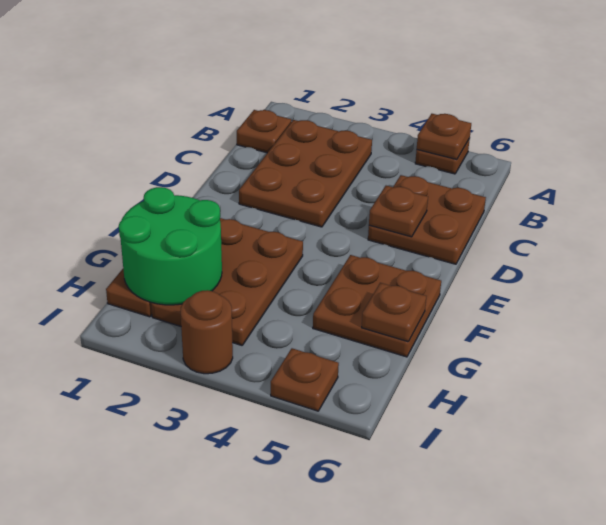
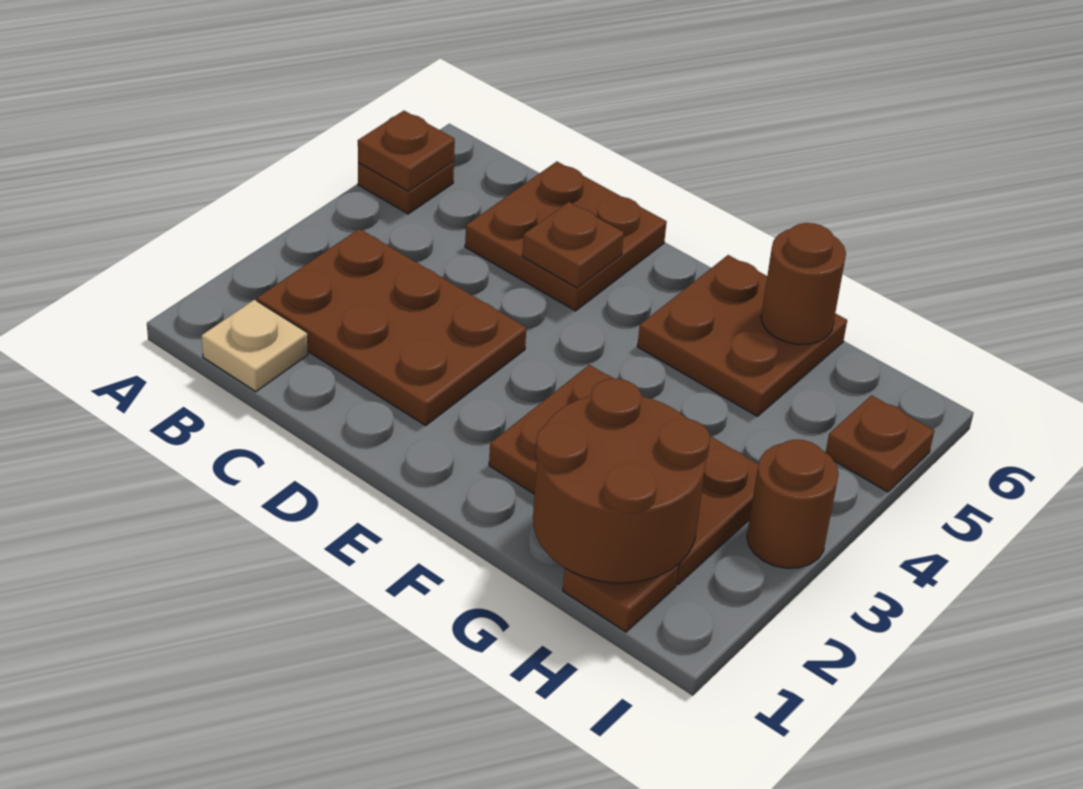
brown 1x1 plate [237,110,291,153] -> tan 1x1 plate [202,300,308,392]
green 2x2 round brick [119,187,222,305] -> brown 2x2 round brick [533,379,710,583]
brown 1x1 plate [362,283,426,342] -> brown 1x1 round brick [761,223,846,344]

